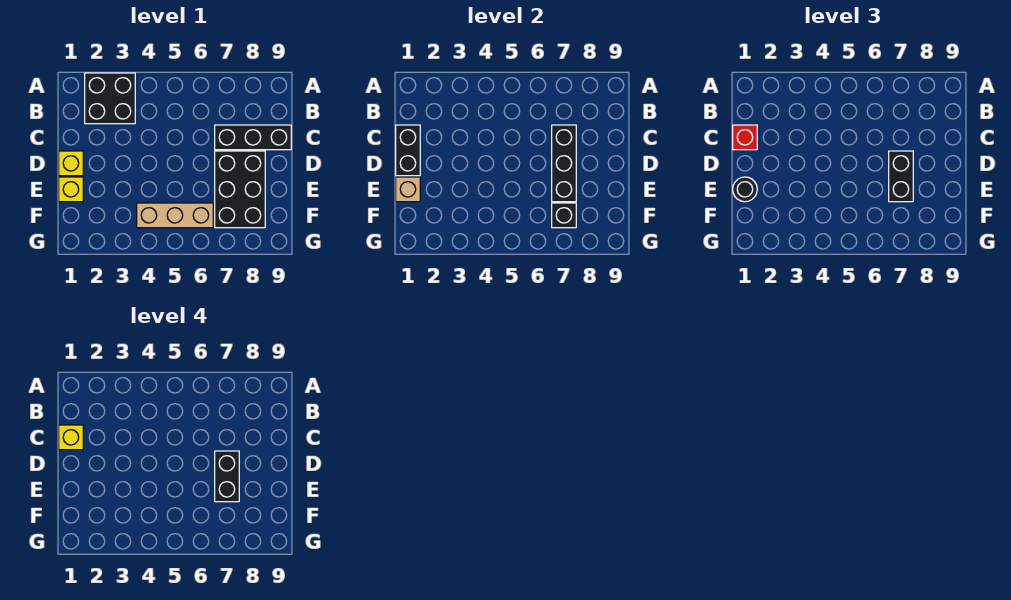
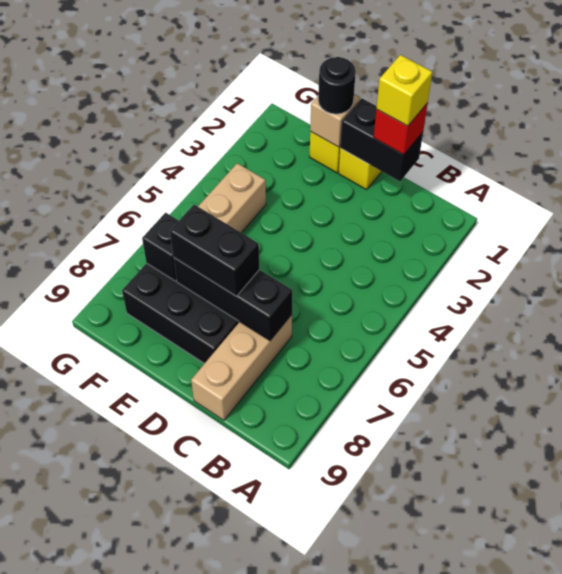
black 2x2 brick [85,73,135,124] -> none
black 1x3 brick [215,125,291,150] -> tan 1x3 brick [191,315,292,420]
black 1x2 brick [215,451,239,502] -> none

